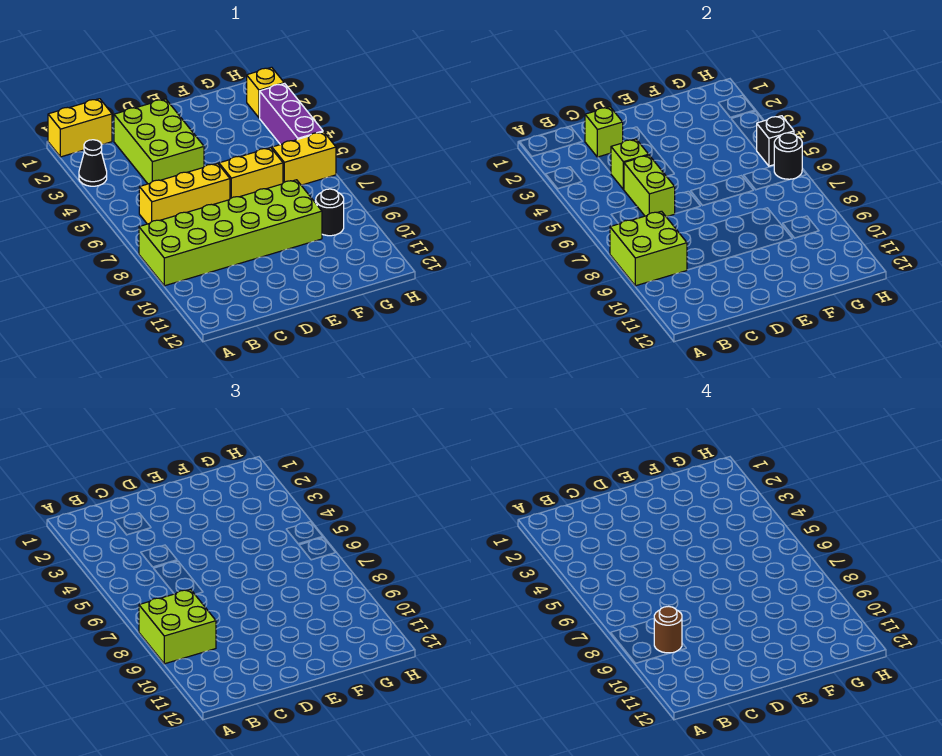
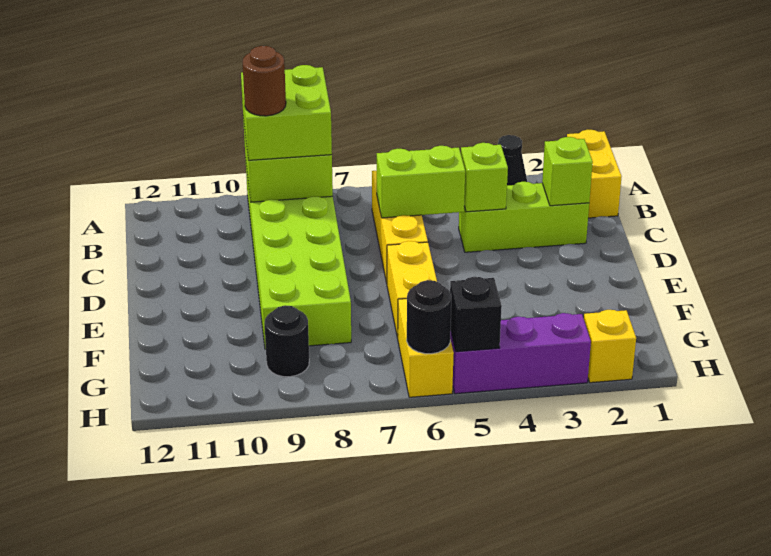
lime 2x3 brick [114,99,204,184] -> lime 1x3 brick [459,182,589,252]

